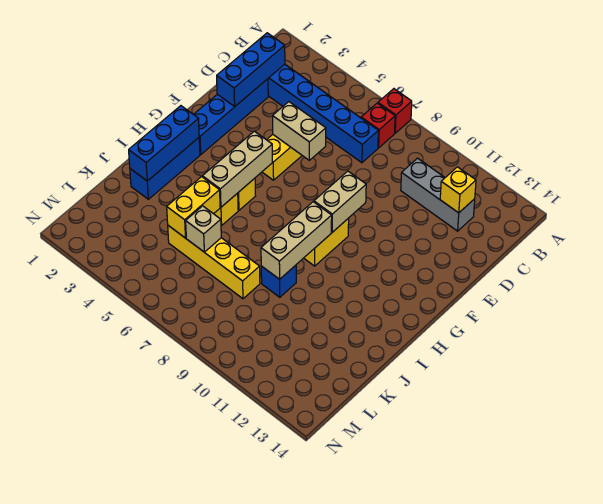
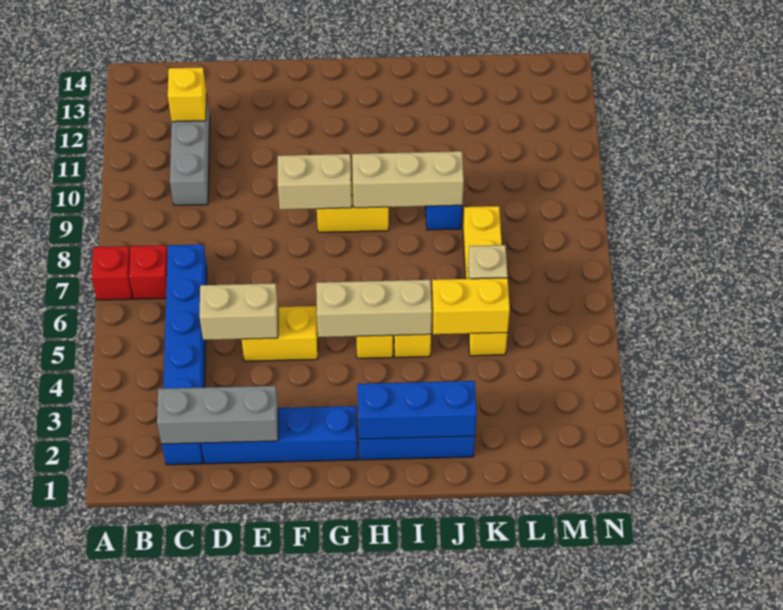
blue 1x3 brick [217,33,285,106] -> grey 1x3 brick [157,386,278,444]
tan 1x2 brick [272,102,326,160] -> tan 1x2 brick turned to [200,283,278,340]

